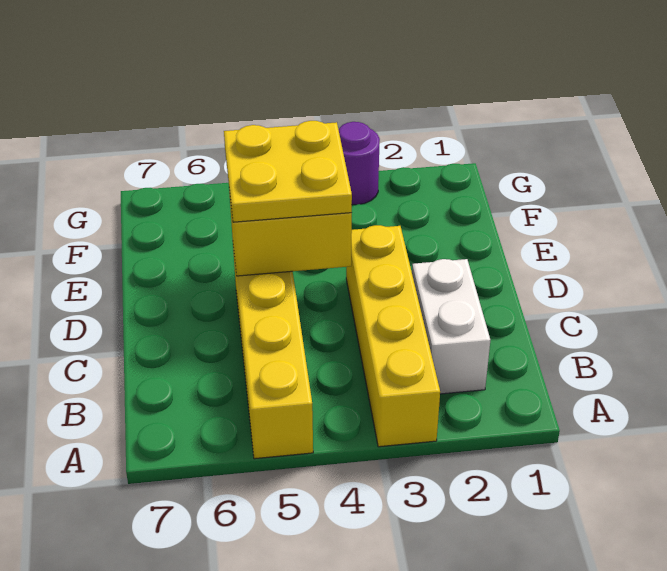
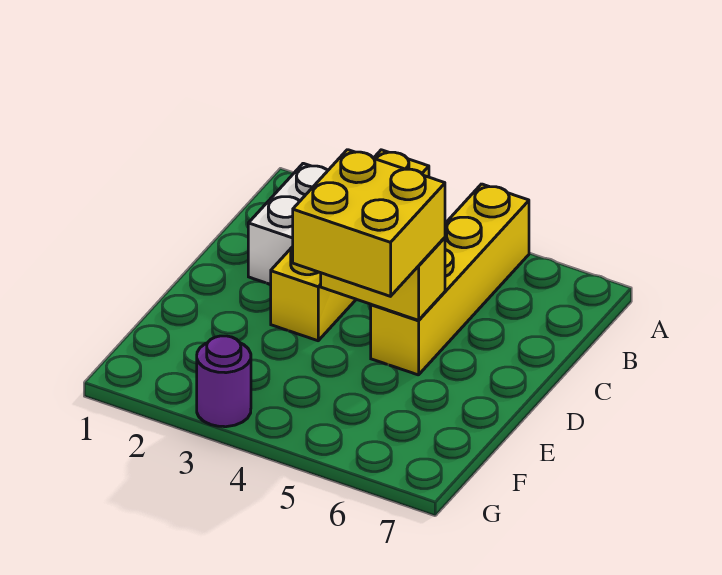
yellow 2x2 plate [224,121,352,222] -> yellow 2x2 brick [293,150,445,296]

